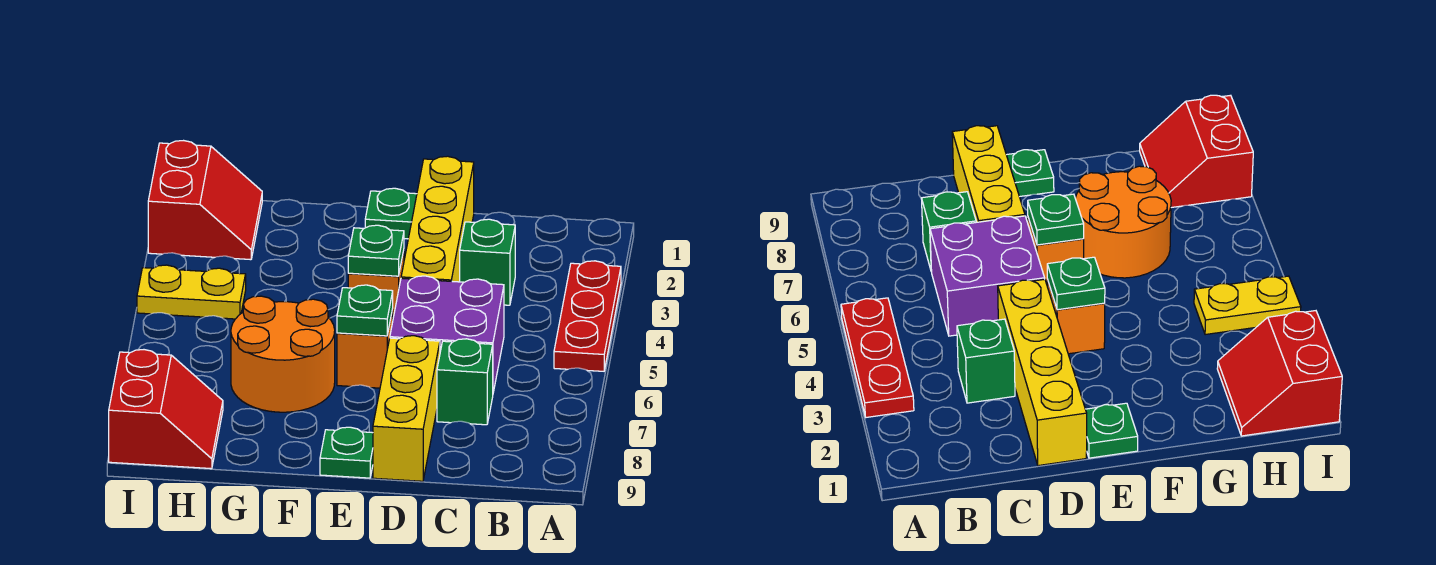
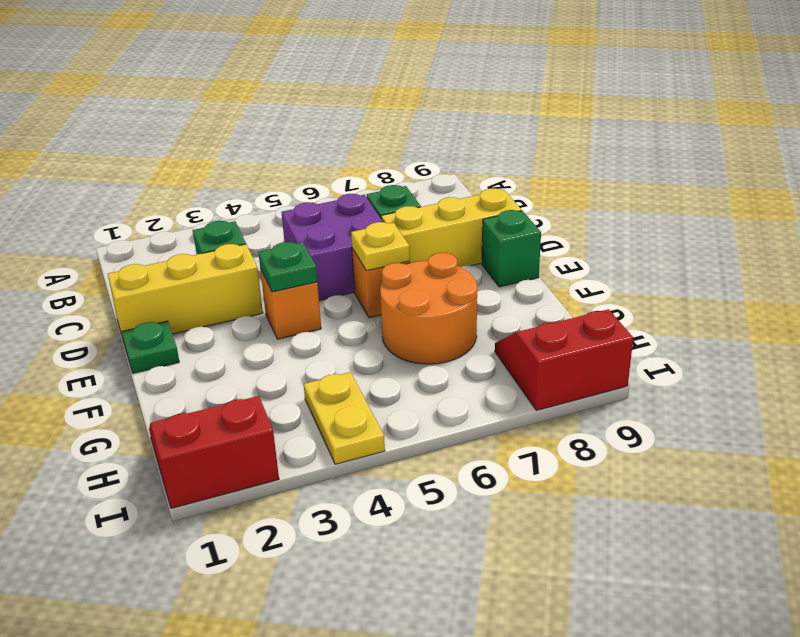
red 1x3 plate [554,261,621,371] -> none
yellow 1x4 brick [401,156,474,282] -> yellow 1x3 brick [108,244,263,338]
green 1x1 plate [337,285,393,336] -> yellow 1x1 plate [351,222,410,271]
green 1x1 plate [320,427,373,478] -> green 1x1 brick [482,210,541,287]

